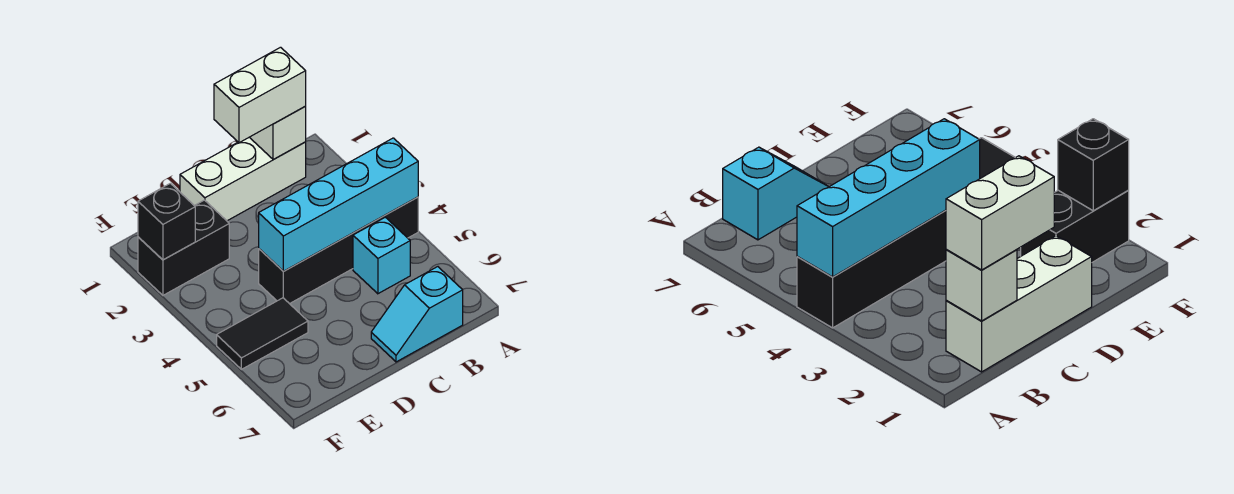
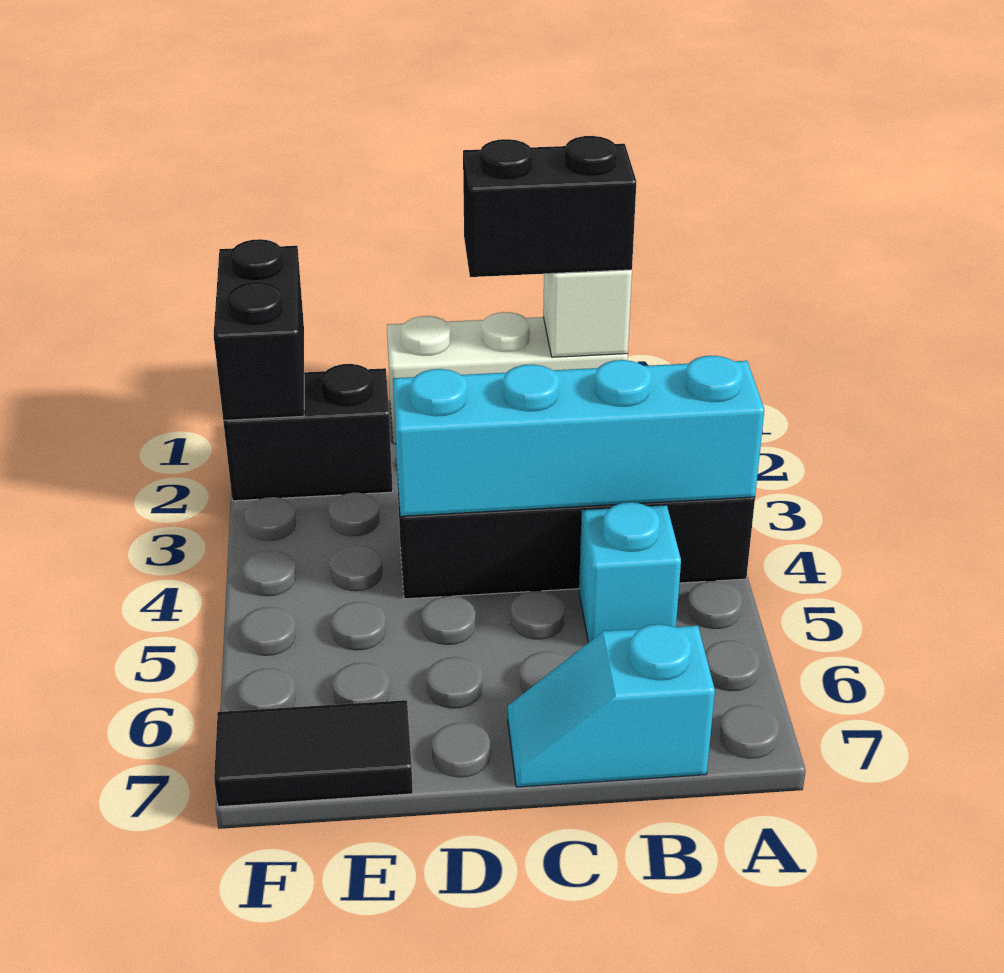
white 1x2 brick [214,47,306,143] -> black 1x2 brick [463,136,636,277]
black 1x2 tile [217,298,308,369] -> black 1x2 tile moved to [214,700,413,807]
black 1x1 brick [138,183,195,260] -> black 1x2 brick [214,239,304,420]

